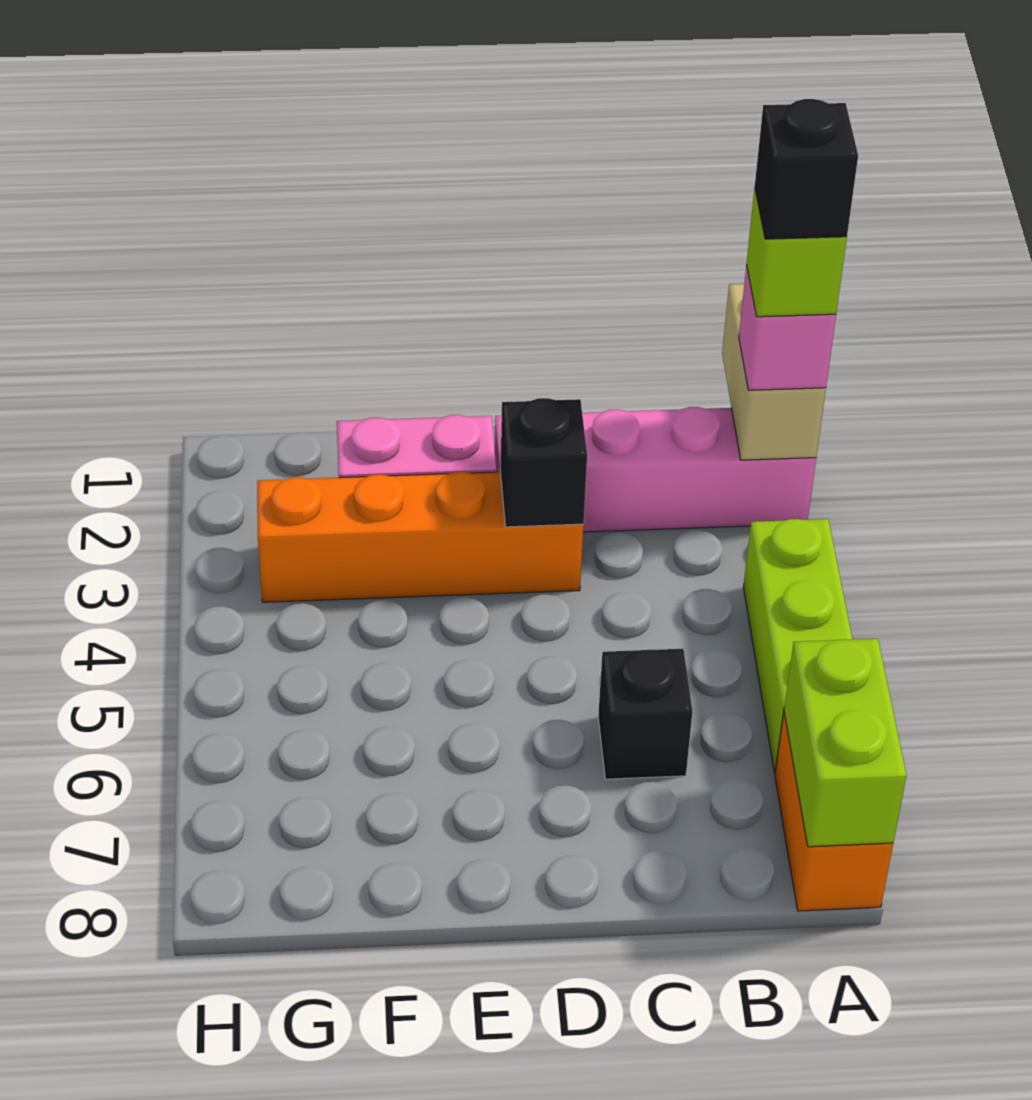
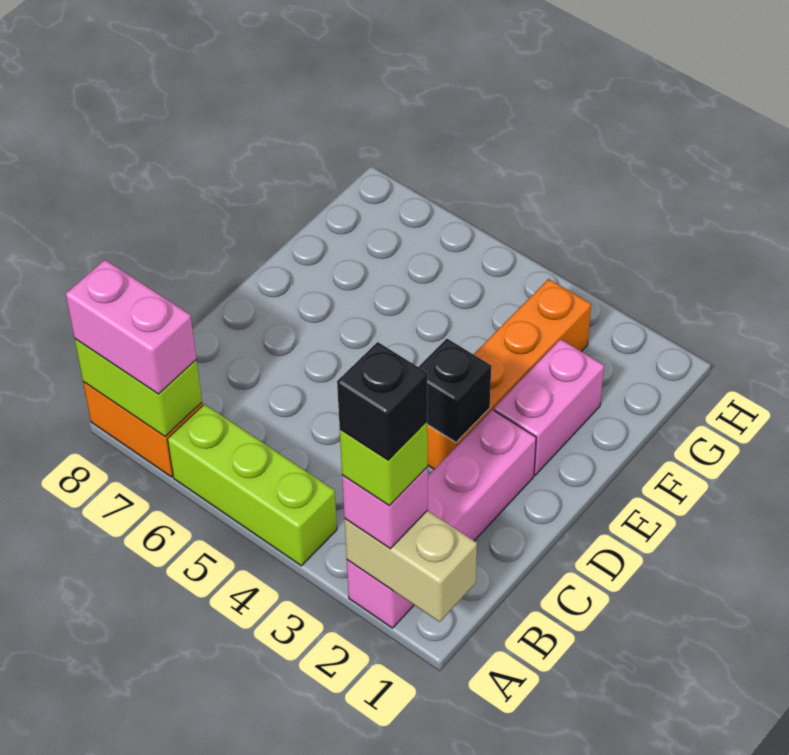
none -> pink 1x2 brick [66,260,196,394]
black 1x1 brick [598,649,693,779] -> none

